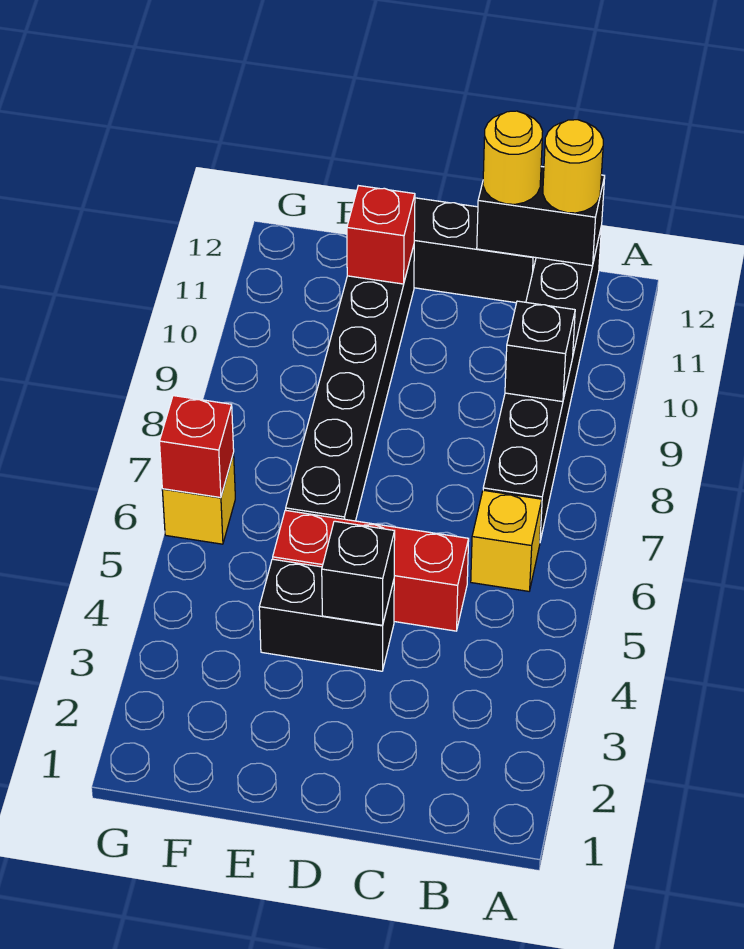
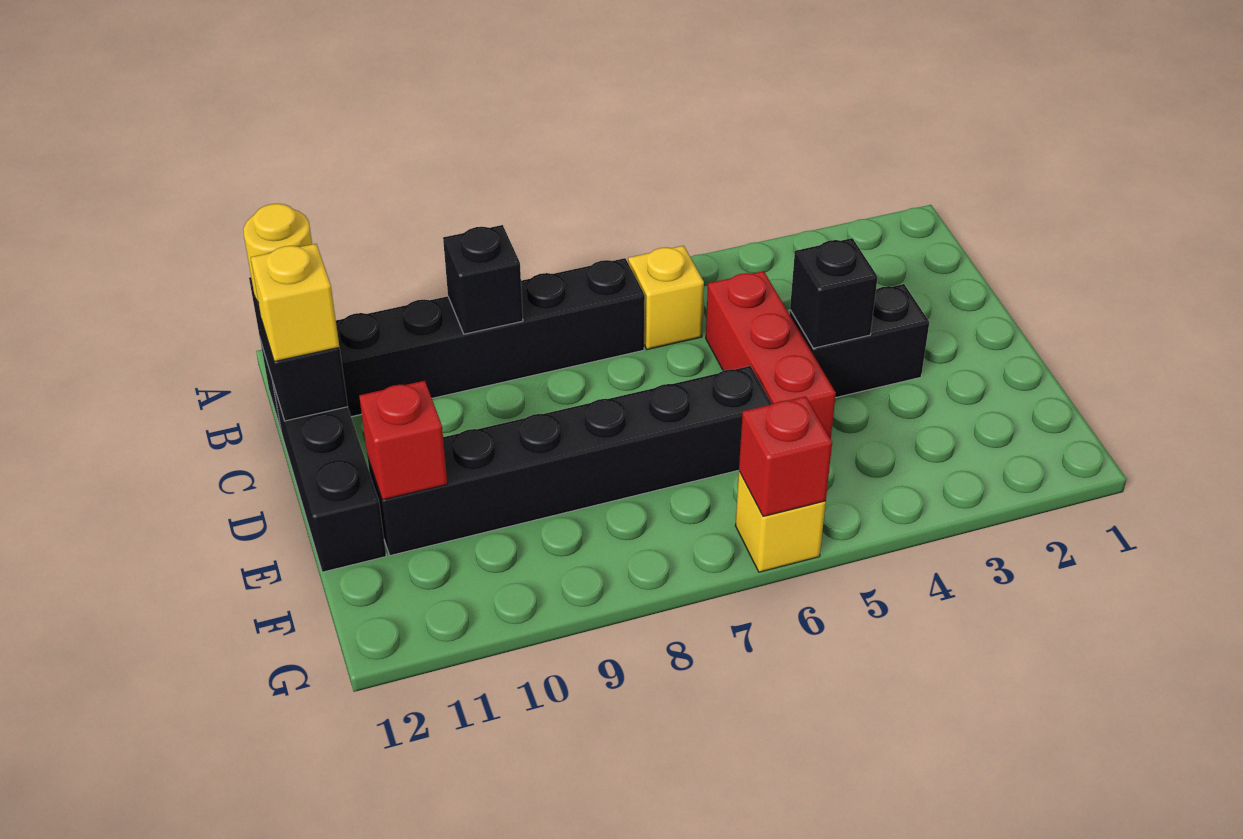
yellow 1x1 round brick [483,111,543,204] -> yellow 1x1 brick [251,244,339,362]
black 1x2 brick [259,559,394,671] -> black 1x2 brick turned to [790,284,929,398]

